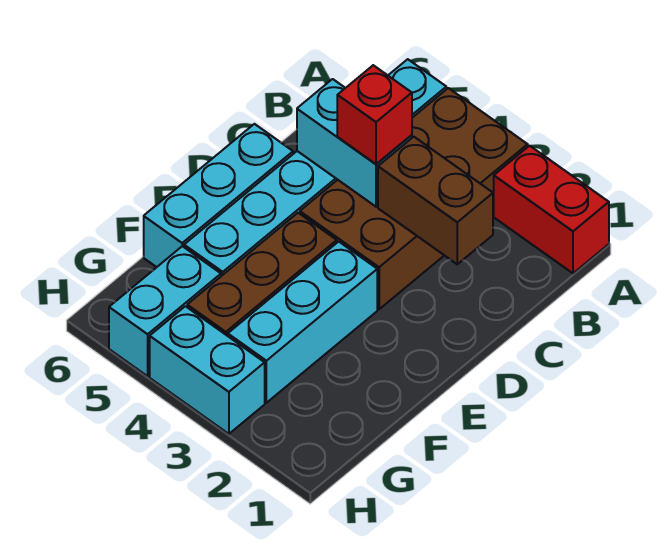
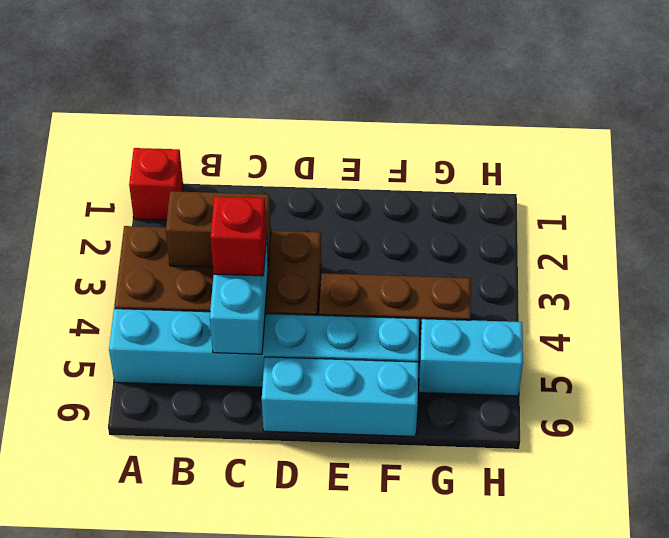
red 1x2 brick [494,146,609,273] -> red 1x1 brick [129,148,183,220]
brown 1x2 brick [378,137,493,264] -> brown 1x2 brick turned to [166,191,271,267]
cyan 1x3 brick [228,242,377,403] -> none
cyan 1x2 brick [150,306,265,434] -> none

